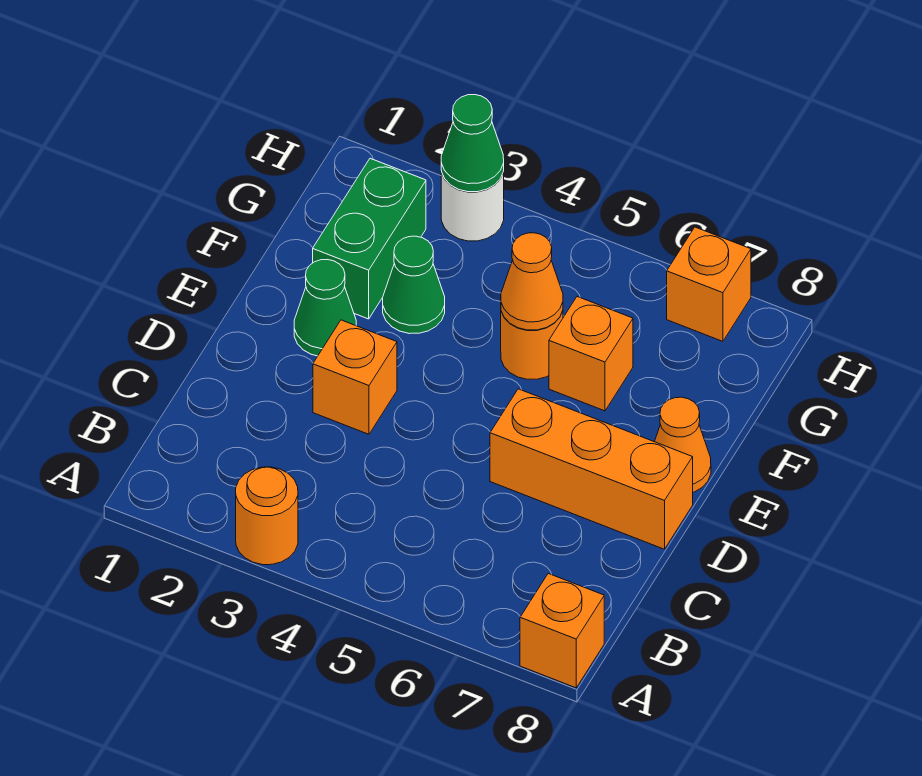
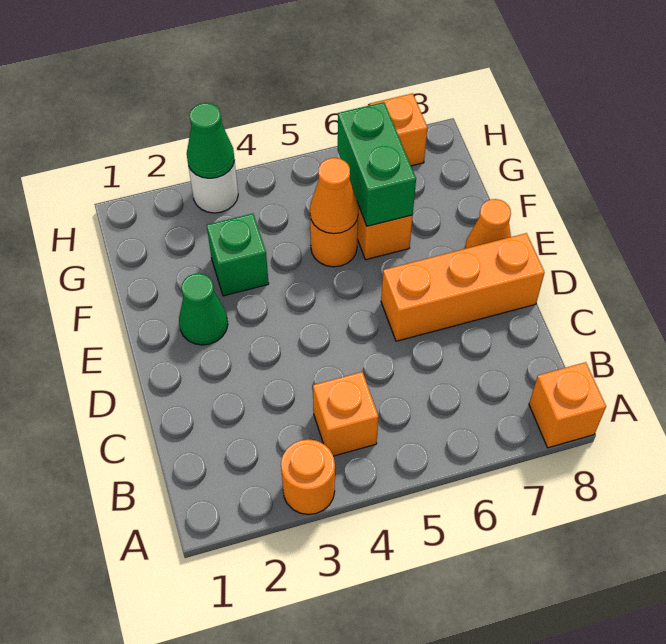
orange 1x1 brick [313,320,397,434] -> orange 1x1 brick moved to [313,372,378,456]
green 1x2 brick [313,158,426,319] -> green 1x2 brick moved to [338,102,416,226]
green 1x1 cone [383,236,445,334] -> green 1x1 brick [207,214,269,296]

